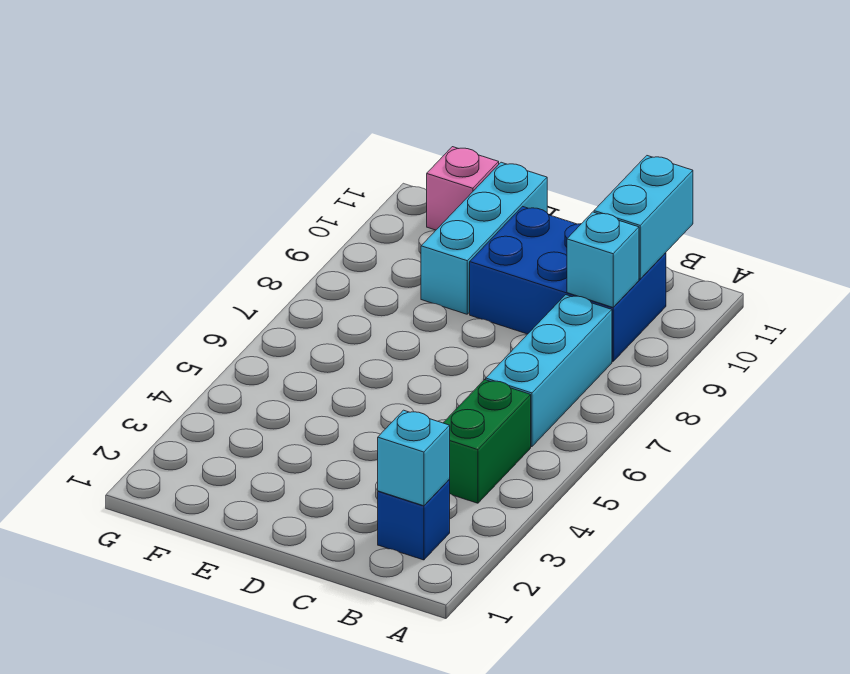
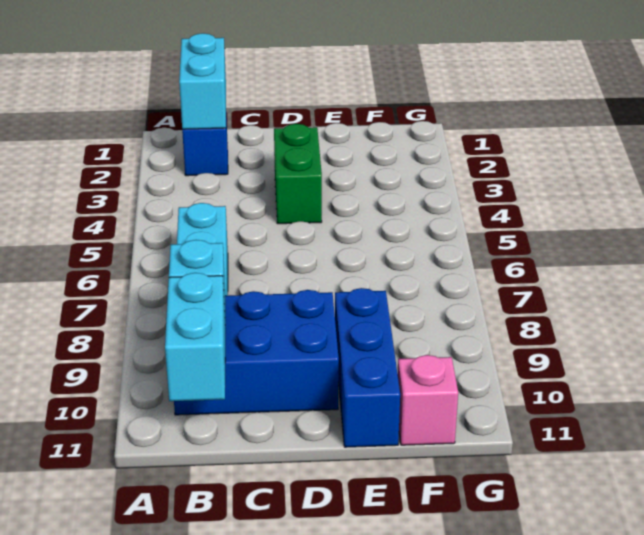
cyan 1x1 brick [378,410,450,506] -> cyan 1x2 brick [179,33,226,129]
green 1x2 brick [443,380,531,503] -> green 1x2 brick moved to [274,124,322,224]
cyan 1x3 brick [421,162,547,314] -> blue 1x3 brick [335,288,400,447]

